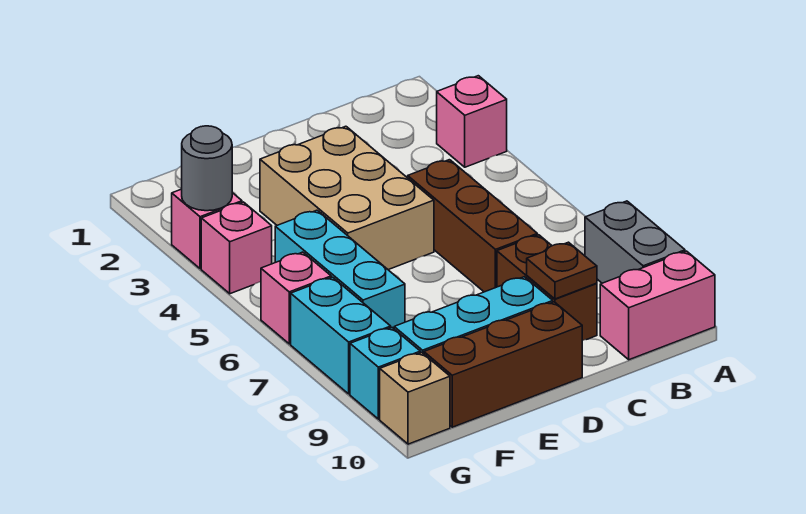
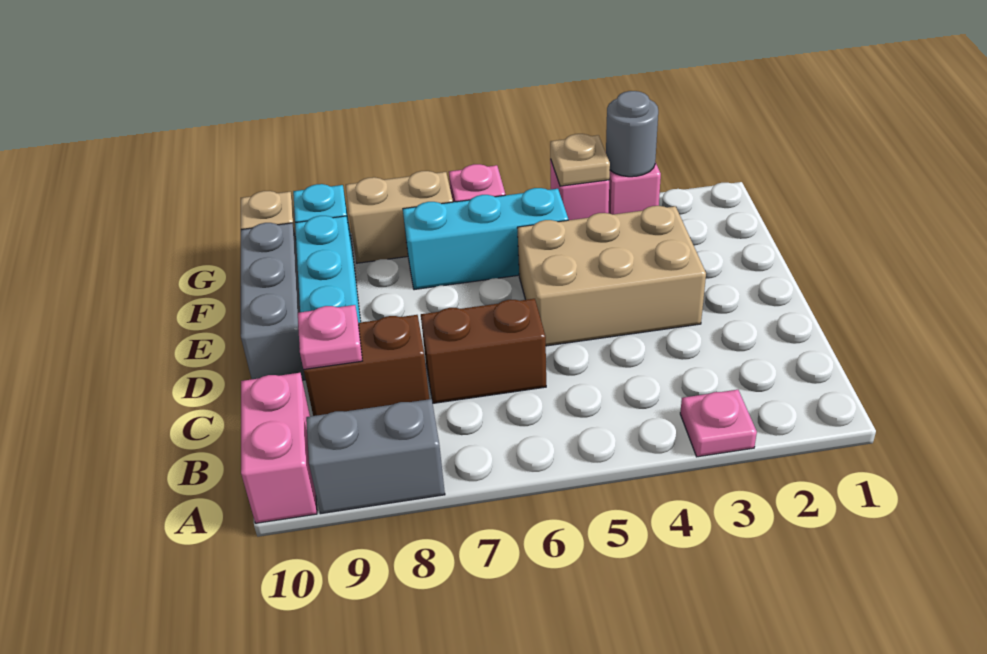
pink 1x1 brick [437,76,507,167] -> pink 1x1 plate [680,390,757,457]
brown 1x3 brick [408,160,537,292] -> brown 1x2 brick [421,299,546,403]
brown 1x1 plate [527,242,597,299] -> pink 1x1 plate [298,305,362,369]
brown 1x3 brick [424,302,582,427] -> grey 1x3 brick [241,223,306,380]
none -> tan 1x1 plate [550,134,610,186]
cyan 1x2 brick [291,277,391,394] -> tan 1x2 brick [346,171,453,263]

